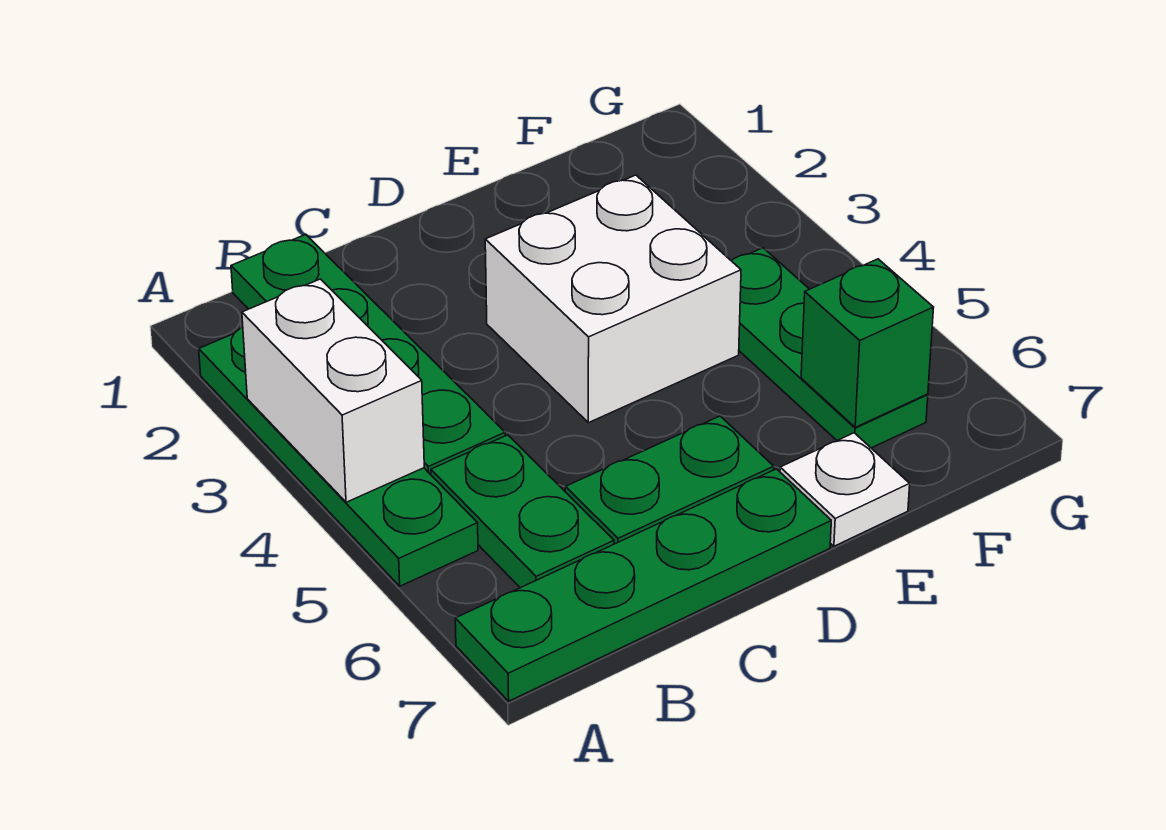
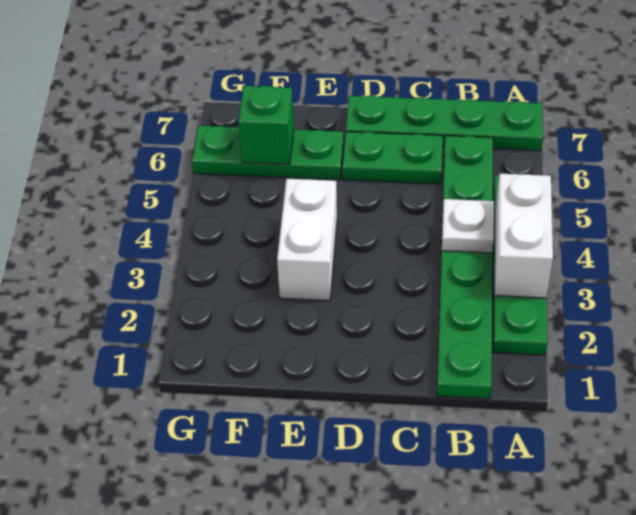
white 2x2 brick [485,175,741,423] -> white 1x2 brick [277,179,337,301]
white 1x1 plate [780,433,910,546] -> white 1x1 plate moved to [442,199,494,253]
green 1x3 plate [732,248,928,448] -> green 1x3 plate turned to [192,126,343,180]

